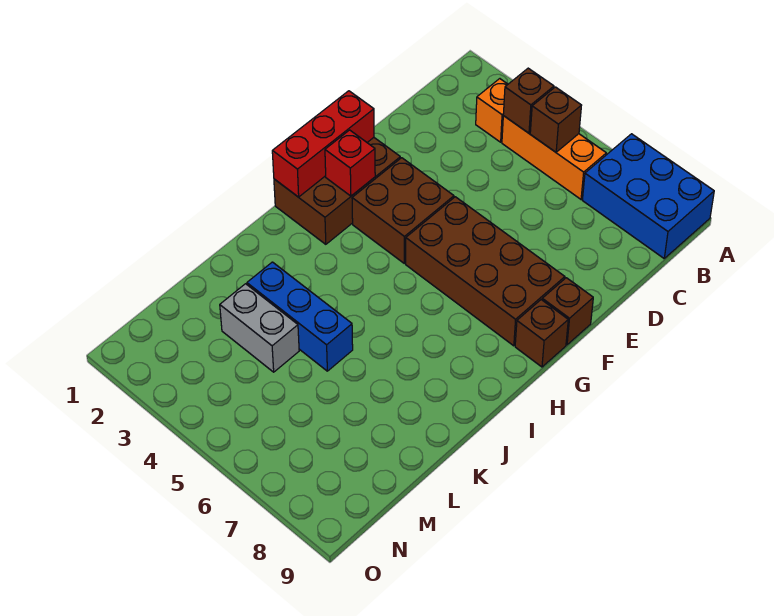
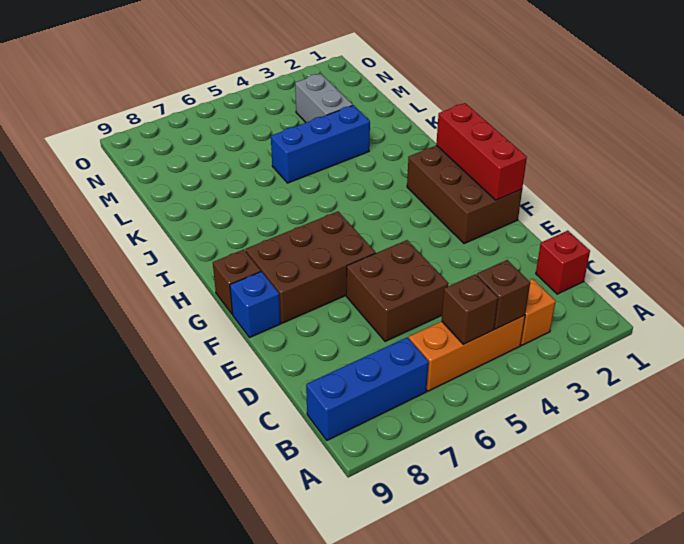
blue 2x3 brick [582,134,714,258] -> blue 1x3 brick [306,337,429,440]
brown 2x2 brick [352,158,454,263] -> brown 2x2 brick moved to [346,240,448,342]
brown 2x4 brick [406,197,565,346] -> brown 2x3 brick [245,211,376,323]
brown 1x1 brick [542,278,593,345] -> blue 1x1 brick [230,272,281,338]
red 1x1 brick [325,130,375,196] -> red 1x1 brick moved to [536,231,590,294]
grey 1x2 brick [220,284,299,372] -> grey 1x2 brick turned to [295,73,353,123]

